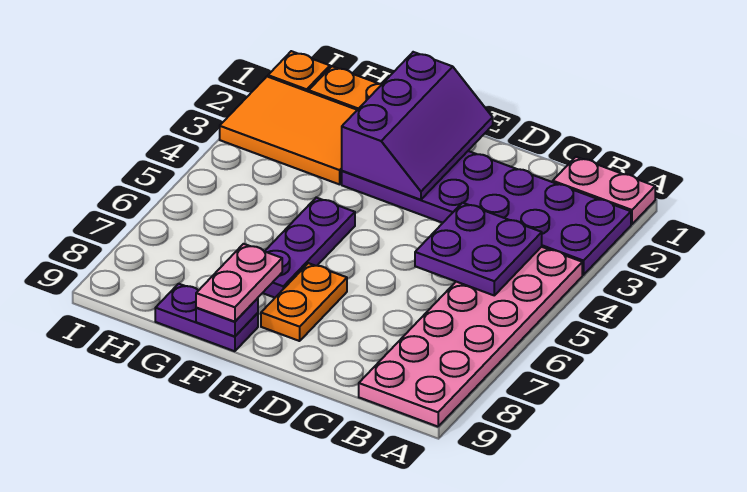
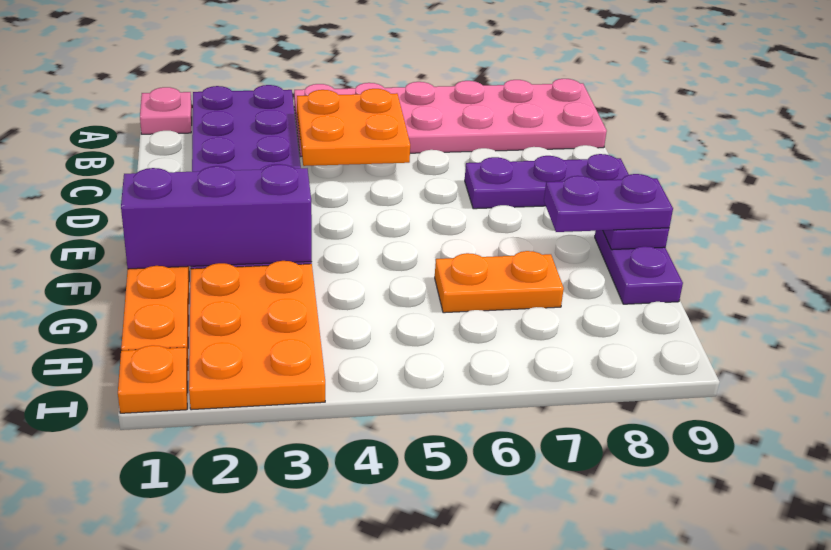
pink 1x2 plate [553,157,655,224] -> pink 1x1 plate [140,87,192,134]
purple 2x2 plate [415,203,542,295] -> orange 2x2 plate [297,89,410,166]
orange 1x2 plate [261,263,347,341] -> orange 1x2 plate moved to [435,251,564,313]
purple 1x3 plate [263,198,355,298] -> purple 1x3 plate moved to [465,154,629,209]
pink 1x2 plate [196,244,282,322] -> purple 1x2 plate [544,174,673,232]
orange 2x3 tile [220,77,357,184] -> orange 2x3 plate [189,261,325,410]

